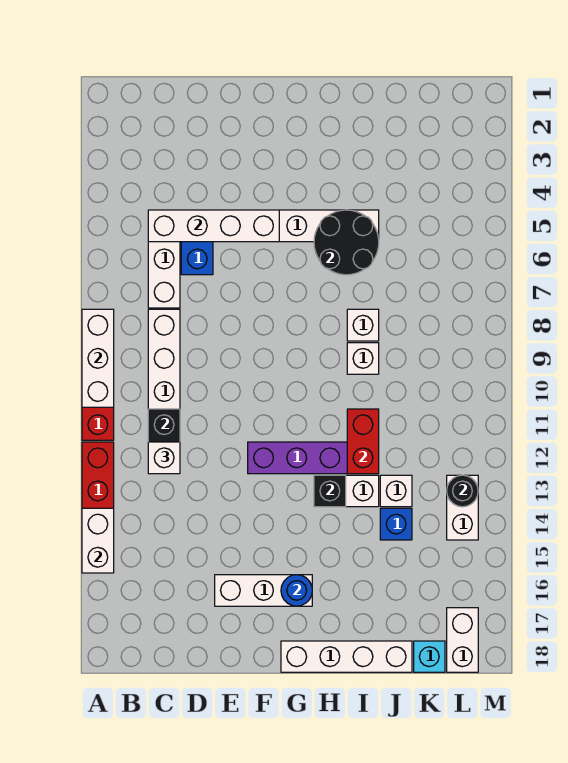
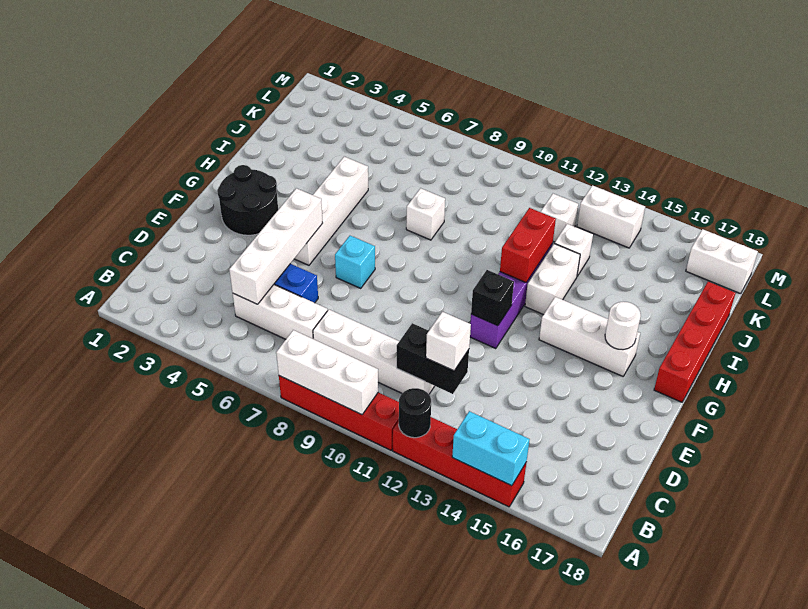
white 1x2 brick [82,508,114,573] -> cyan 1x2 brick [452,411,530,486]
white 1x3 brick [215,575,312,606] -> white 1x3 brick turned to [539,297,640,376]
blue 1x1 round brick [281,575,312,606] -> white 1x1 round brick [605,302,641,350]
white 1x4 brick [281,641,412,672] -> red 1x4 brick [654,282,735,402]
black 2x2 round brick [314,210,379,275] -> black 2x2 round brick moved to [217,165,278,235]
black 1x1 brick [314,475,346,507] -> black 1x1 brick moved to [471,270,514,326]
white 1x1 brick [347,343,379,374] -> white 1x1 brick moved to [541,194,578,242]
red 1x2 brick [347,409,379,474] -> red 1x2 brick turned to [500,208,556,282]
blue 1x1 brick [380,508,412,540] -> none
cyan 1x1 brick [414,641,445,672] -> cyan 1x1 brick moved to [335,236,375,288]
black 1x1 round brick [447,475,478,507] -> black 1x1 round brick moved to [399,388,431,438]

